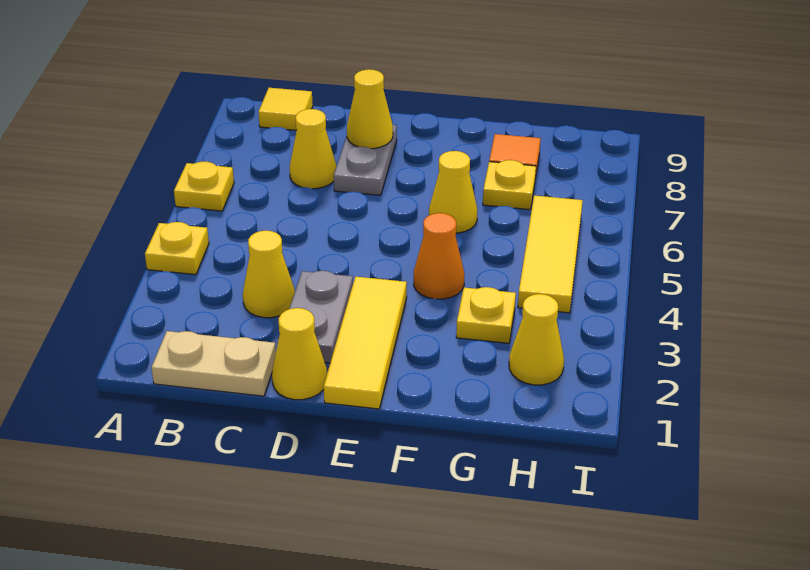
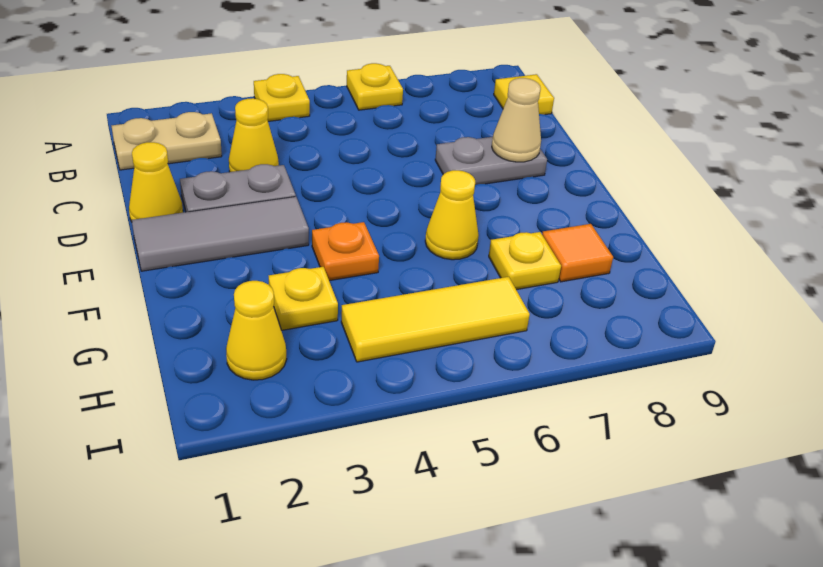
tan 1x2 plate [151,331,276,396] -> tan 1x2 plate turned to [112,112,222,170]
yellow 1x1 cone [290,109,336,189] -> none
yellow 1x1 cone [347,69,393,149] -> tan 1x1 cone [492,78,541,162]
yellow 1x3 tile [324,277,407,409] -> grey 1x3 tile [132,197,309,271]
orange 1x1 cone [414,213,464,299] -> orange 1x1 plate [312,222,379,281]

